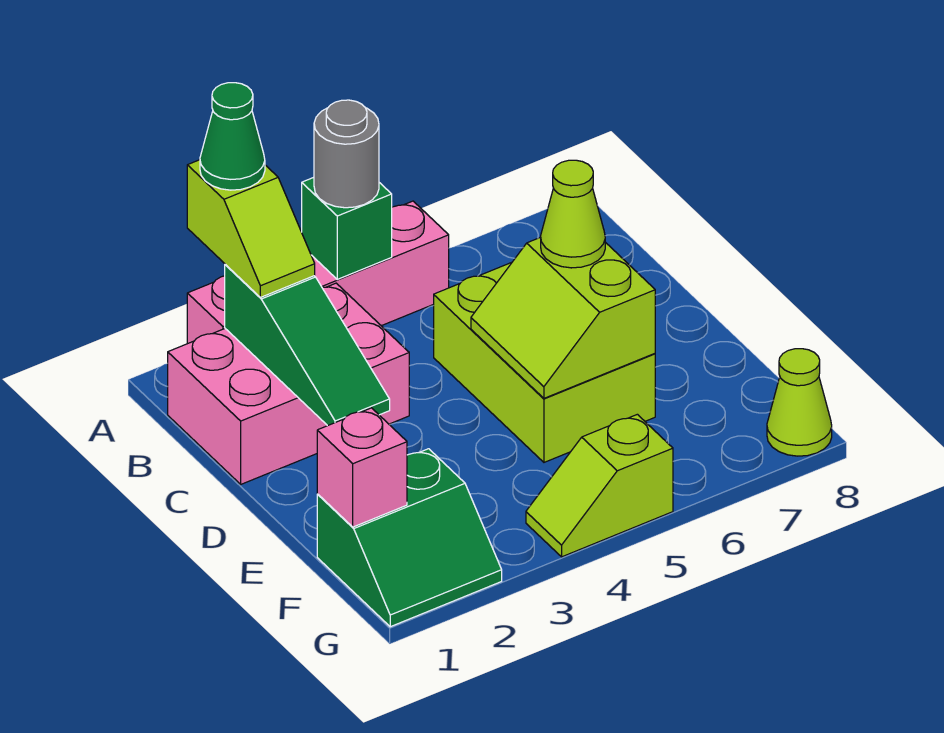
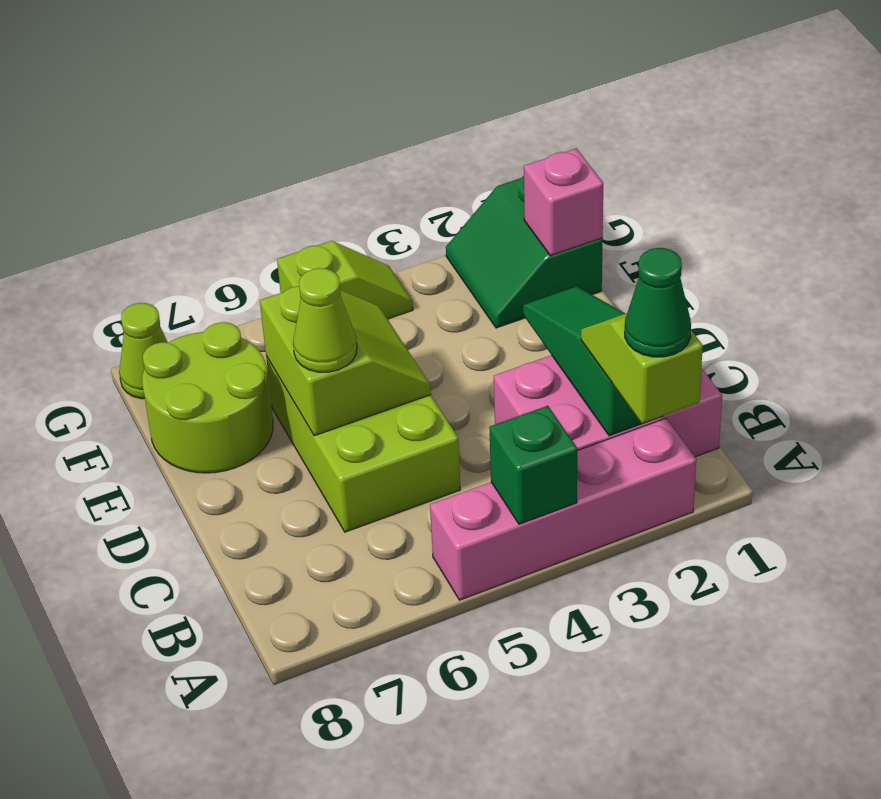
grey 1x1 round brick [314,100,379,208] -> none
none -> lime 2x2 round brick [142,322,273,473]
green 2x2 slope [317,449,502,627] -> green 2x2 slope turned to [446,176,603,328]

